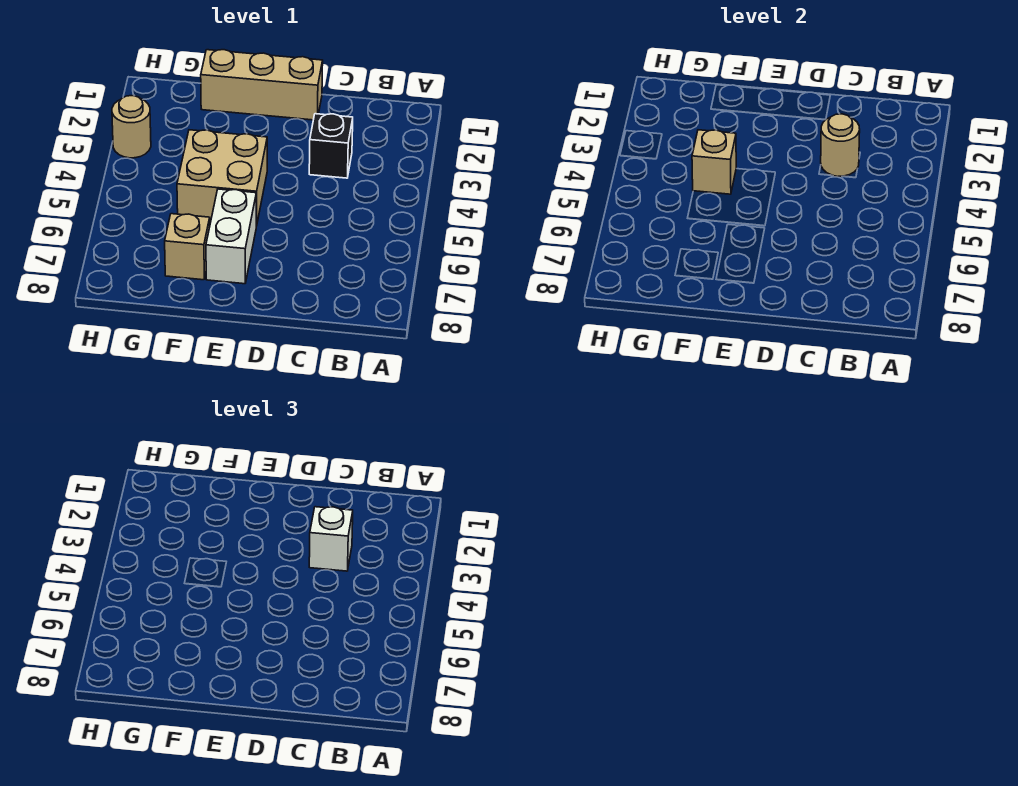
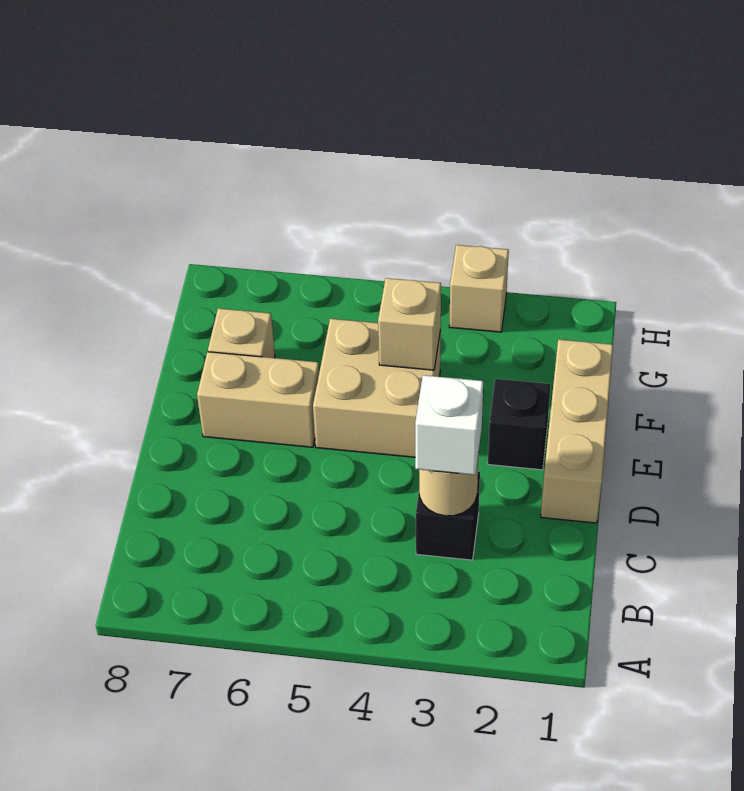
none -> black 1x1 brick [488,379,551,470]
white 1x2 brick [206,189,256,284] -> tan 1x2 brick [197,352,319,447]
tan 1x1 round brick [112,96,151,158] -> tan 1x1 brick [449,245,509,332]

